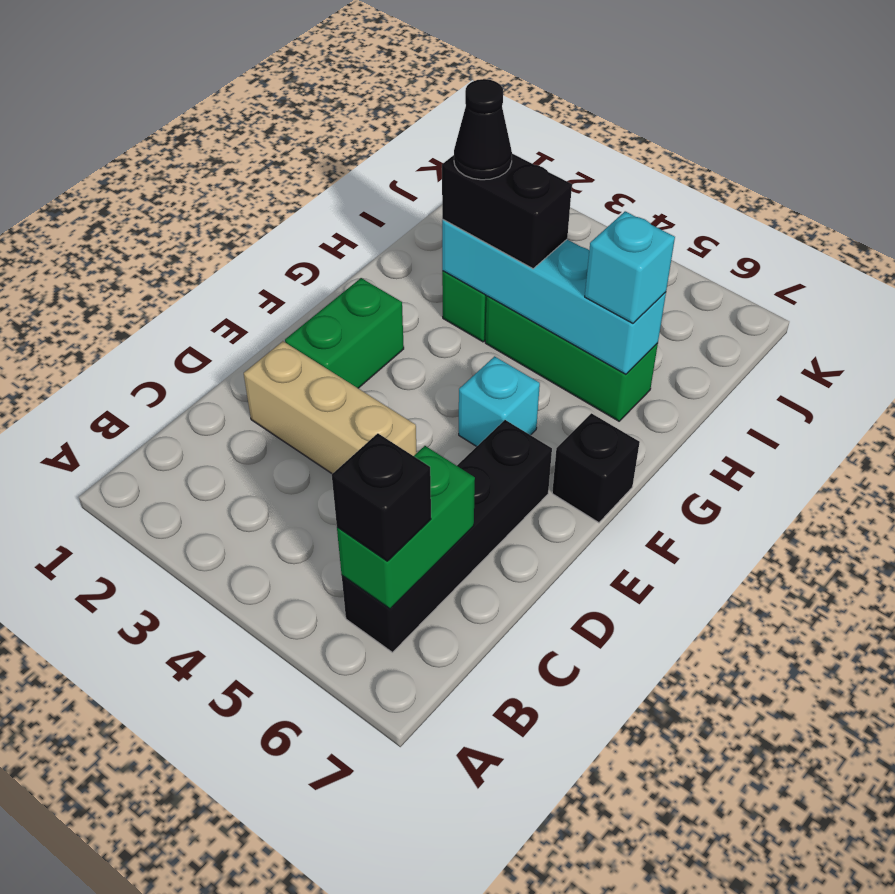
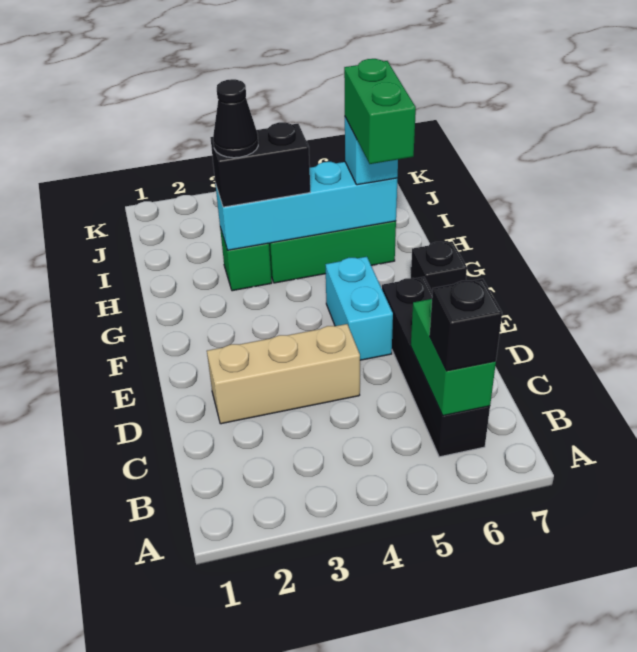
green 1x2 brick [285,278,404,388] -> green 1x2 brick moved to [344,59,416,164]
cyan 1x1 brick [459,356,540,447] -> cyan 1x2 brick [326,257,393,360]

